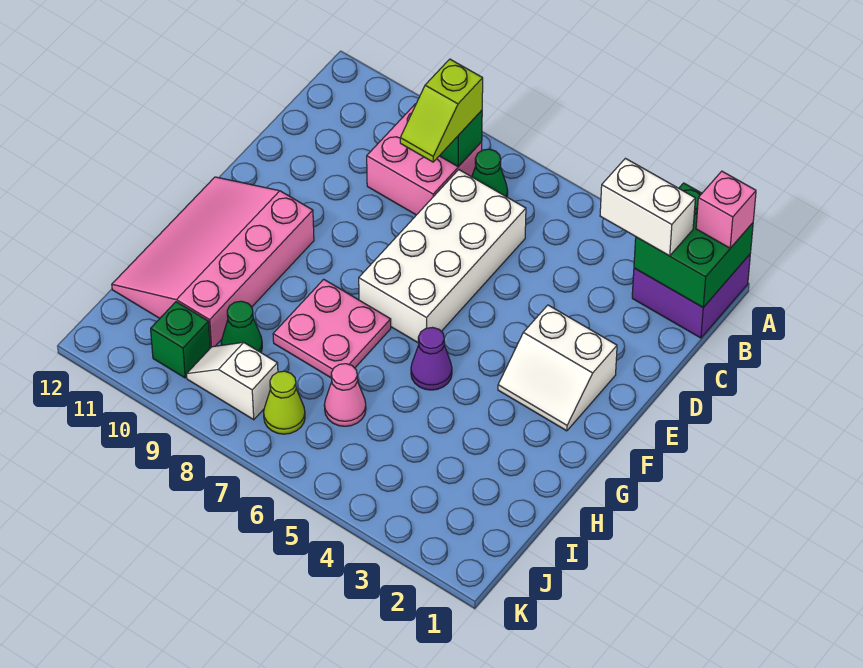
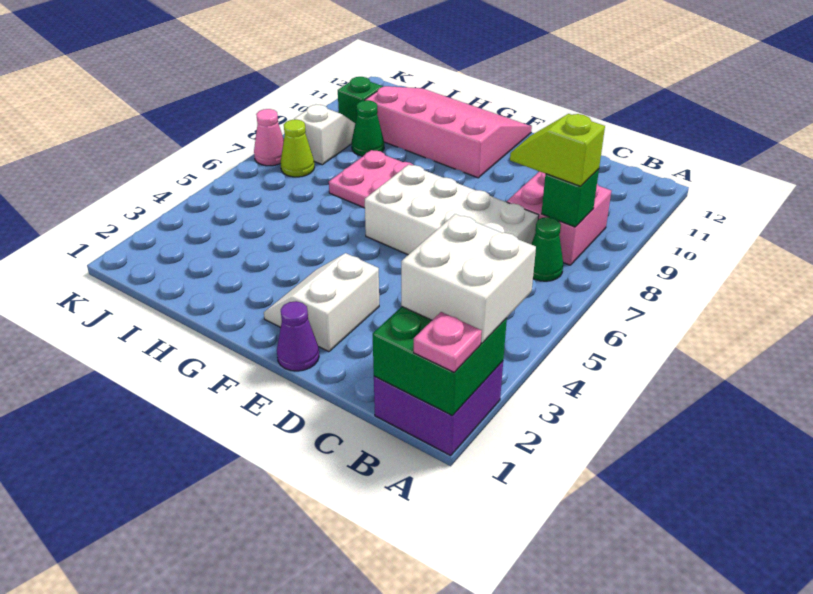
pink 1x1 brick [696,171,756,248] -> pink 1x1 plate [414,312,482,372]
white 1x2 brick [600,158,695,256] -> white 2x2 brick [401,214,536,343]
purple 1x1 cone [411,327,452,390] -> purple 1x1 cone moved to [277,301,319,371]
pink 1x1 cone [324,364,366,426] -> pink 1x1 cone moved to [254,109,284,166]

